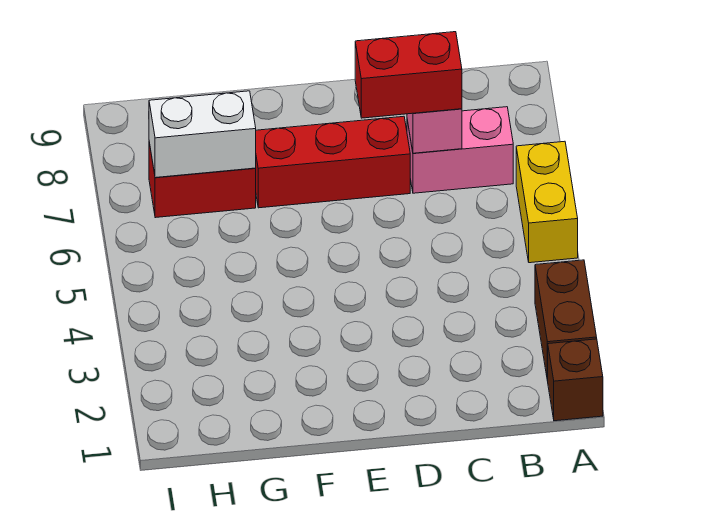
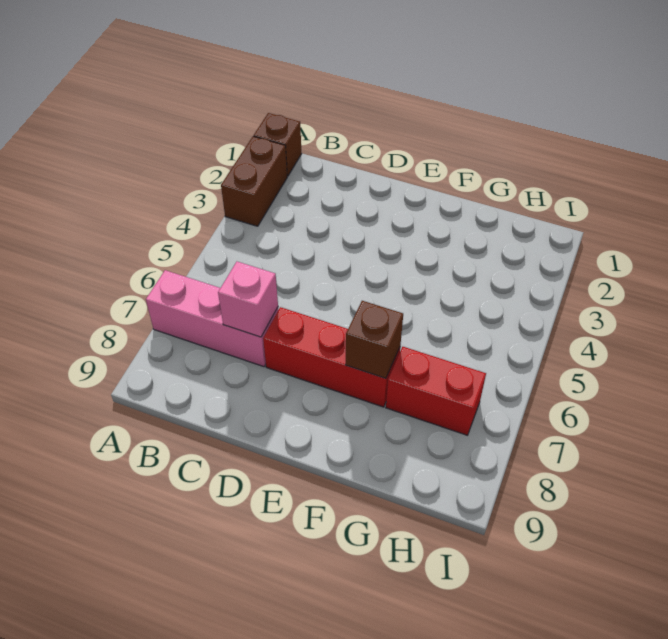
yellow 1x2 brick [516,141,578,263] -> none
pink 1x2 brick [407,107,513,193] -> pink 1x3 brick [146,270,278,367]
red 1x2 brick [355,32,462,118] -> none
none -> brown 1x1 brick [346,301,403,378]
white 1x2 brick [149,91,256,178] -> none

